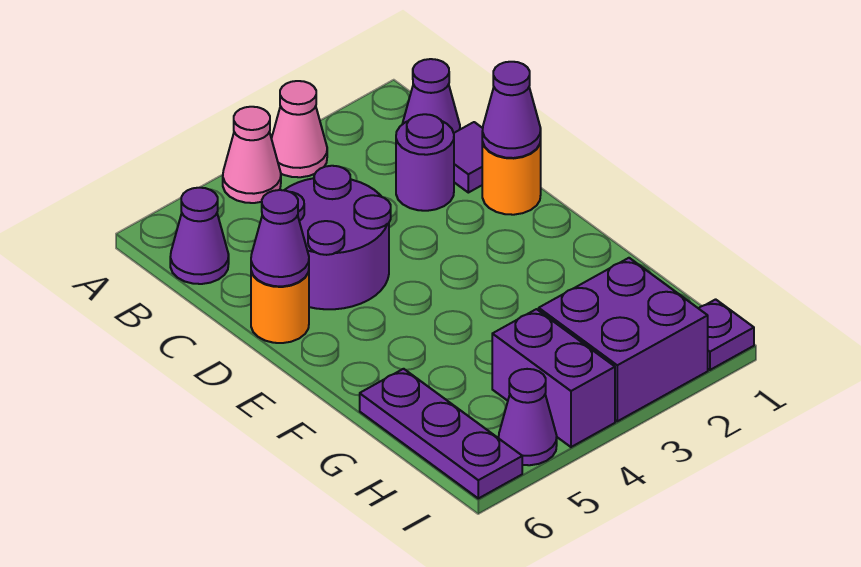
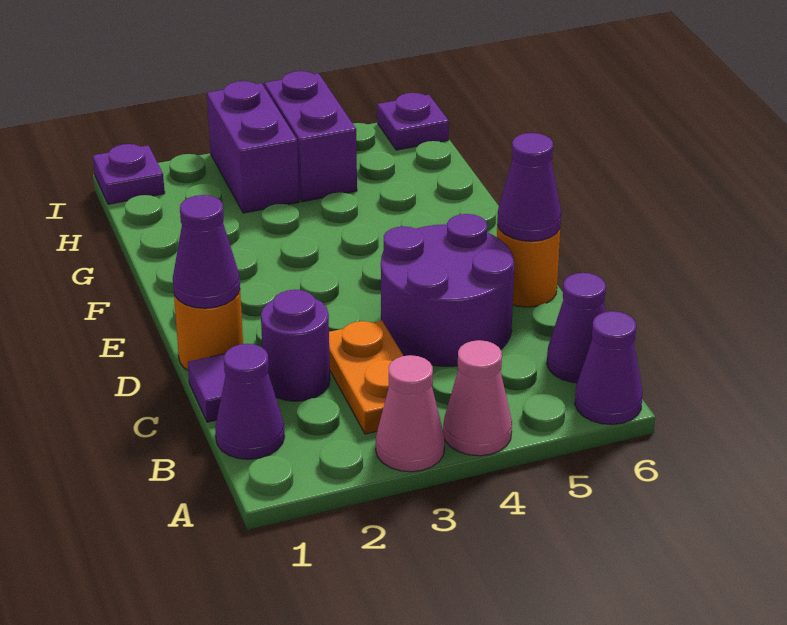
none -> orange 1x2 plate [329,321,404,434]
purple 1x3 plate [360,369,522,498] -> purple 1x1 plate [377,93,449,150]
purple 2x2 brick [539,258,708,421] -> purple 1x2 brick [207,81,299,213]
purple 1x1 cone [499,369,557,465] -> purple 1x1 cone moved to [575,311,643,425]

